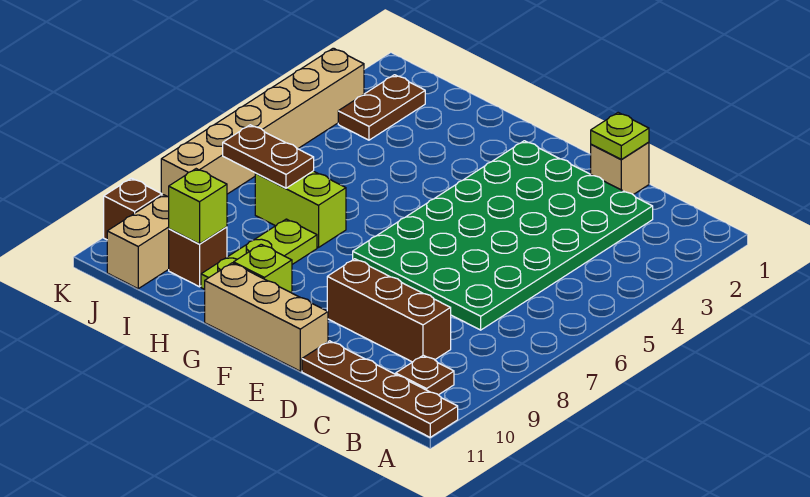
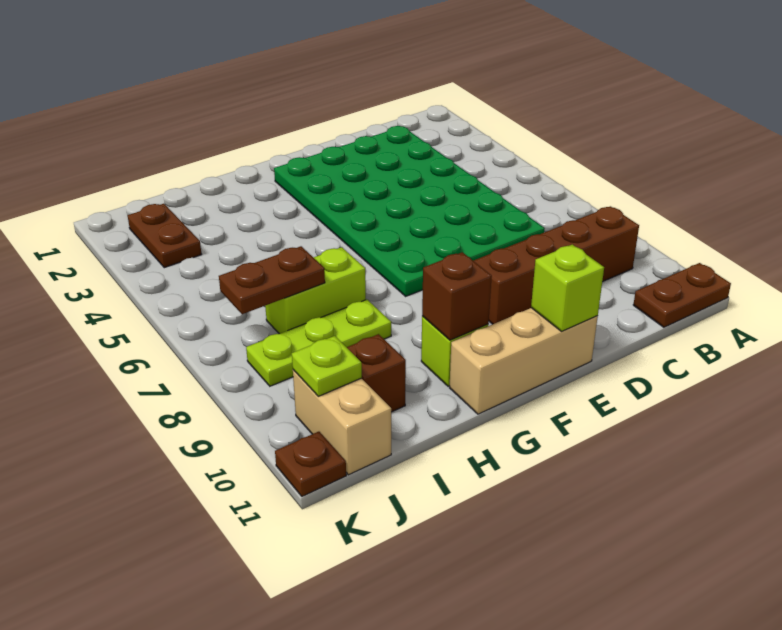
brown 1x4 plate [302,341,458,437] -> brown 1x2 plate [633,263,731,327]
brown 1x1 plate [396,355,454,395] -> brown 1x1 plate moved to [275,432,346,496]
brown 1x3 brick [327,259,451,362] -> brown 1x4 brick [473,206,639,324]
tan 1x1 brick [591,142,649,195] -> none
lime 1x1 plate [591,113,649,159] -> lime 1x1 plate moved to [292,336,362,396]
lime 1x3 plate [201,219,317,289] -> lime 1x3 plate turned to [246,300,391,386]
lime 1x1 brick [169,169,227,244] -> lime 1x1 brick moved to [531,244,604,331]
tan 1x6 brick [161,48,364,197] -> none
brown 1x1 brick [104,178,162,240] -> brown 1x1 brick moved to [422,252,492,340]

